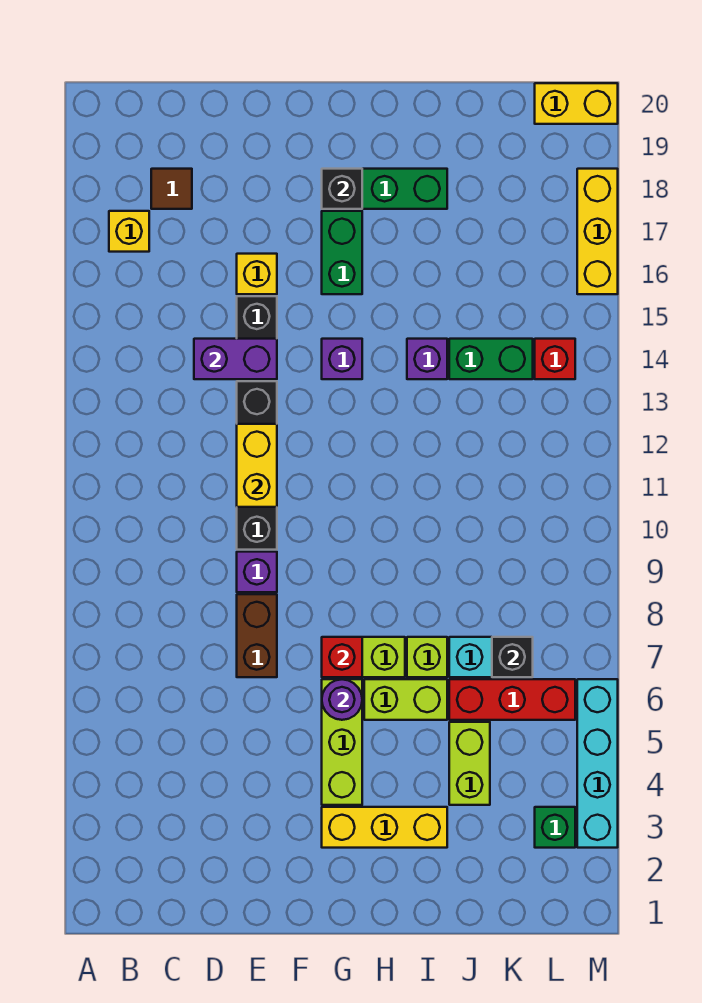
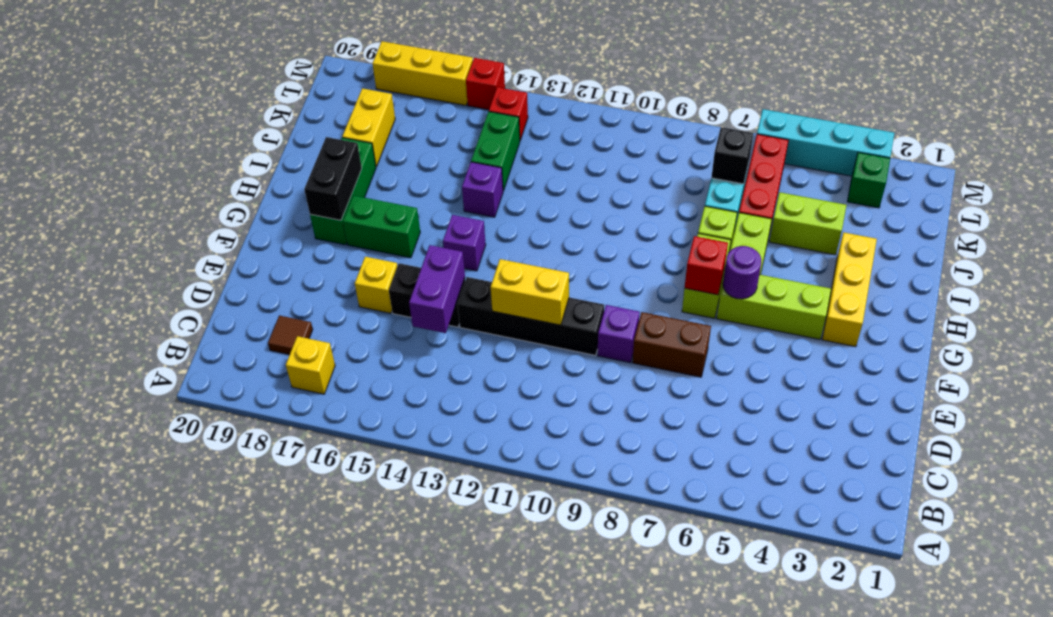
black 1x1 brick [322,169,362,209] -> black 1x2 brick [304,137,362,220]
yellow 1x2 brick [535,83,618,124] -> yellow 1x2 brick moved to [342,88,395,167]
none -> red 1x1 brick [466,58,505,110]

